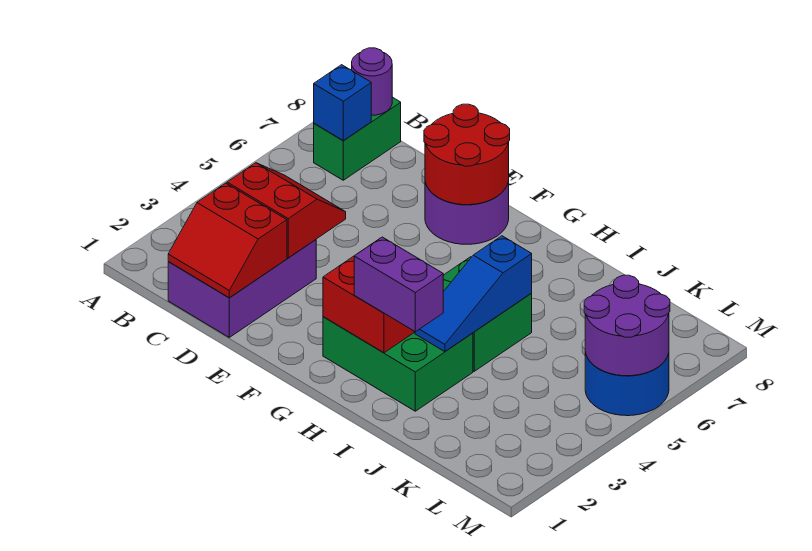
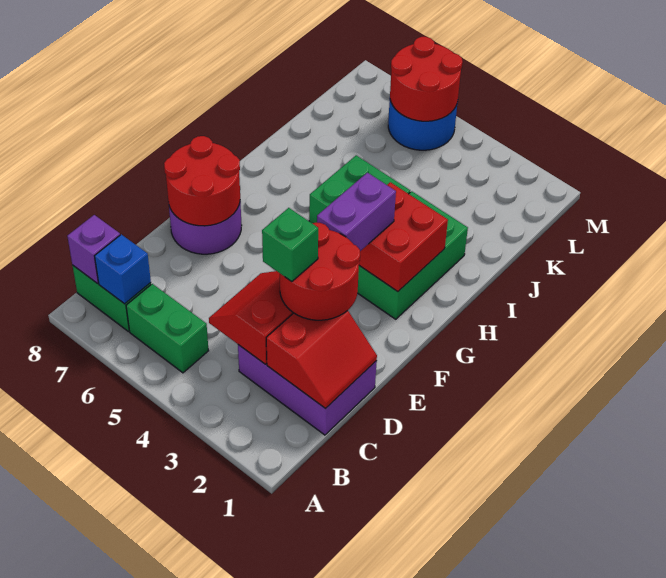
none -> green 1x2 brick [126,284,209,373]
purple 1x1 round brick [352,48,392,115] -> purple 1x1 brick [67,215,120,284]
none -> red 2x2 round brick [280,223,360,320]
none -> green 1x1 brick [262,208,318,282]
purple 1x2 brick [354,237,443,332] -> purple 1x2 brick moved to [317,173,396,251]
blue 1x3 slope [415,236,532,352] -> none
purple 2x2 round brick [584,275,670,376] -> red 2x2 round brick [390,37,463,121]

